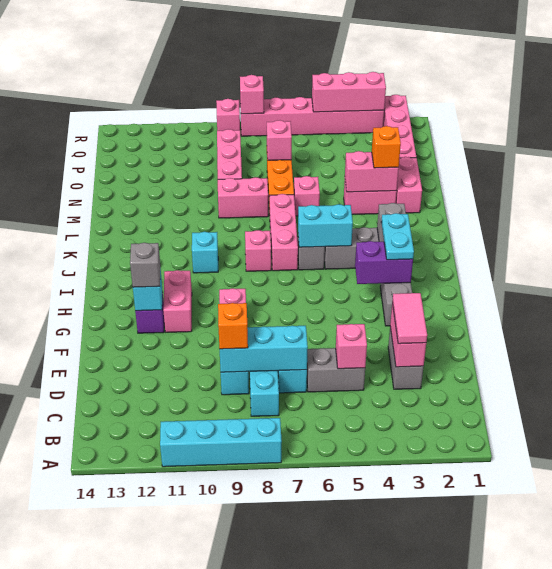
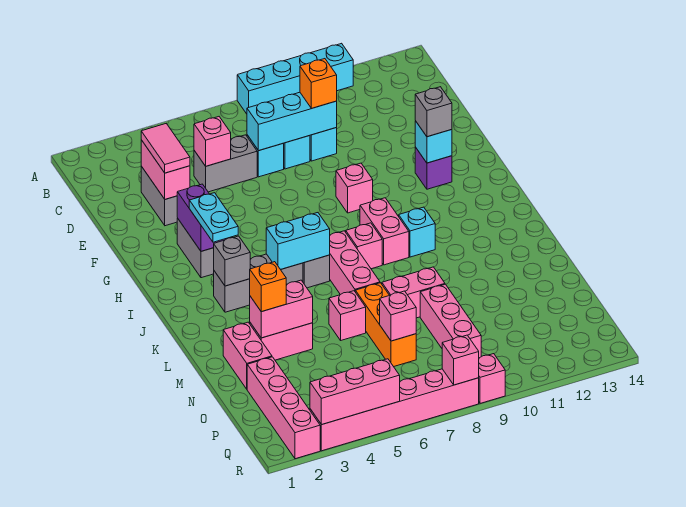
pink 1x2 brick [163,270,192,332] -> pink 1x2 brick moved to [360,198,409,265]
purple 1x2 brick [355,241,413,284] -> purple 1x2 brick turned to [177,184,226,251]

